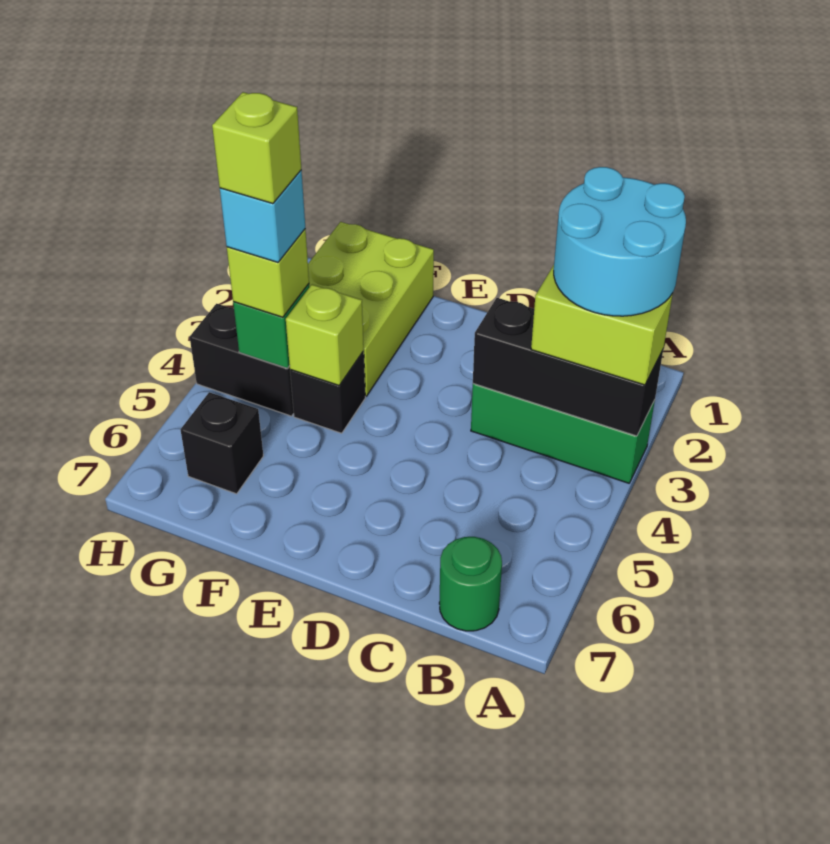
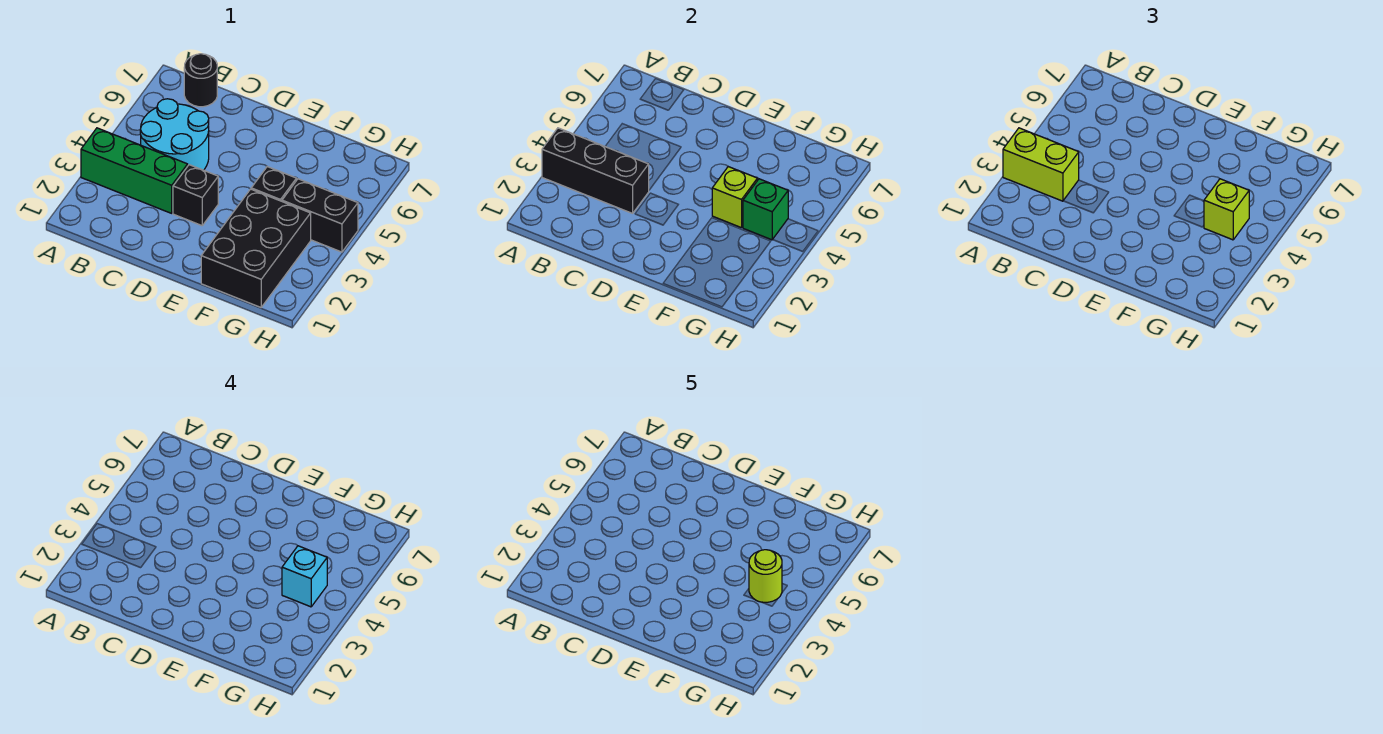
cyan 2x2 round brick [554,167,686,316] -> cyan 2x2 round brick moved to [140,99,209,170]
green 1x1 round brick [439,537,502,631] -> black 1x1 round brick [184,54,217,107]
lime 2x3 brick [308,222,434,396] -> black 2x3 brick [201,189,311,307]
lime 1x1 brick [212,92,301,204] -> lime 1x1 round brick [749,550,782,602]
black 1x1 brick [181,392,263,494] -> black 1x1 brick moved to [173,165,218,226]

